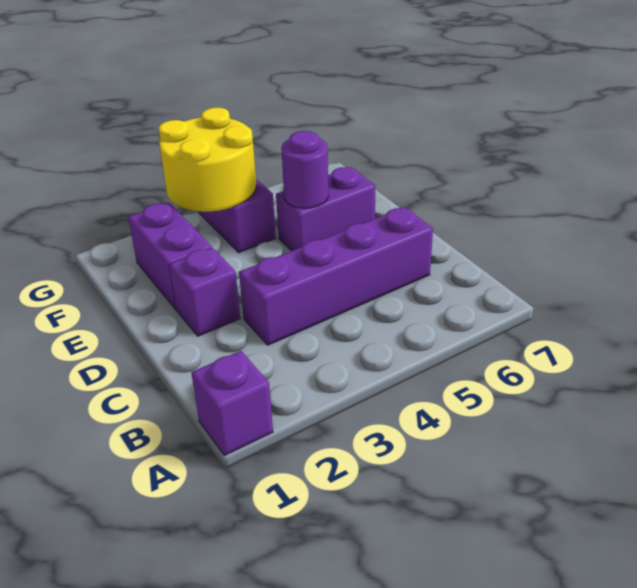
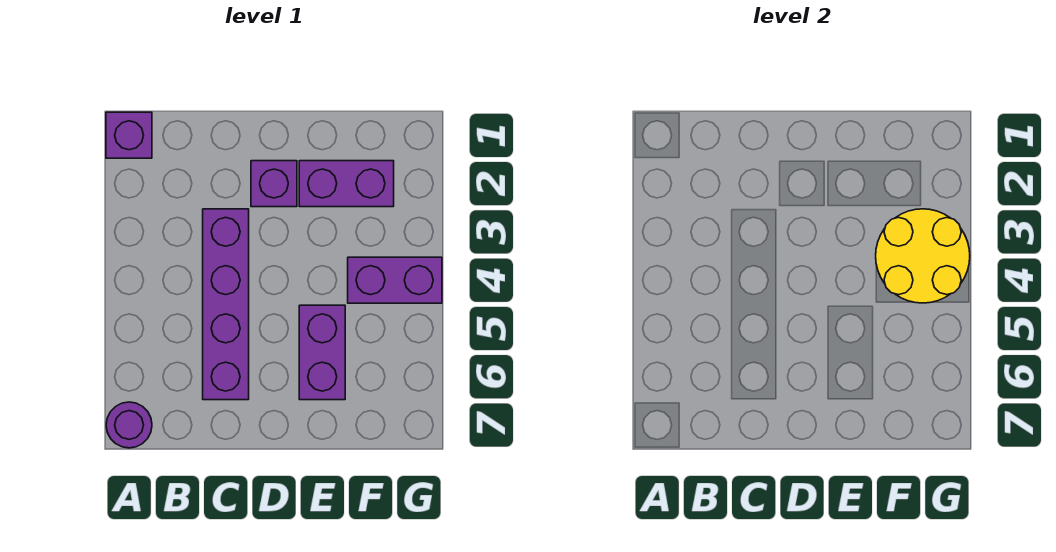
purple 1x1 round brick [281,131,329,208] -> purple 1x1 round brick moved to [106,402,152,448]

